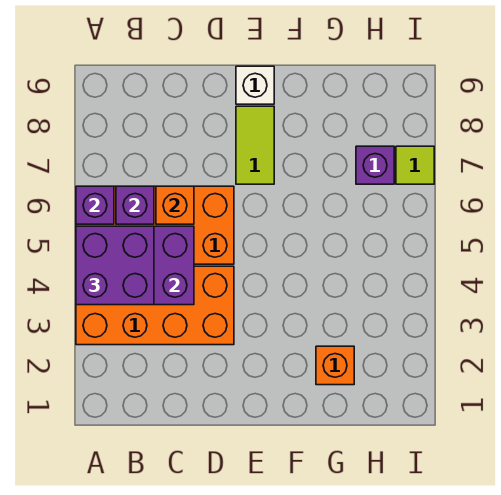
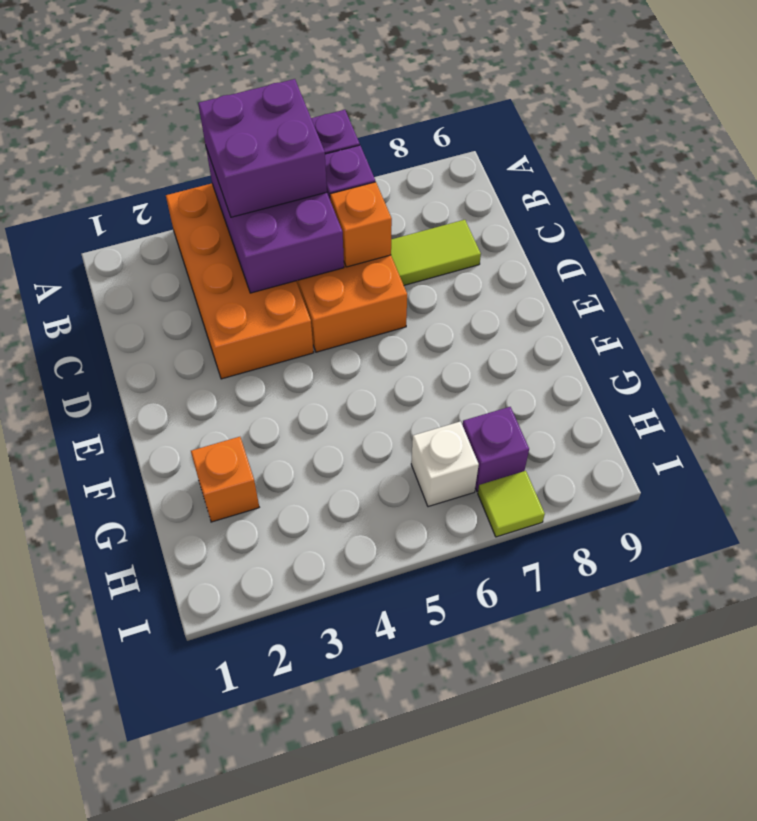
lime 1x2 tile [236,106,274,184] -> lime 1x2 tile moved to [391,220,481,285]
white 1x1 brick [236,66,274,104] -> white 1x1 brick moved to [411,421,479,507]

